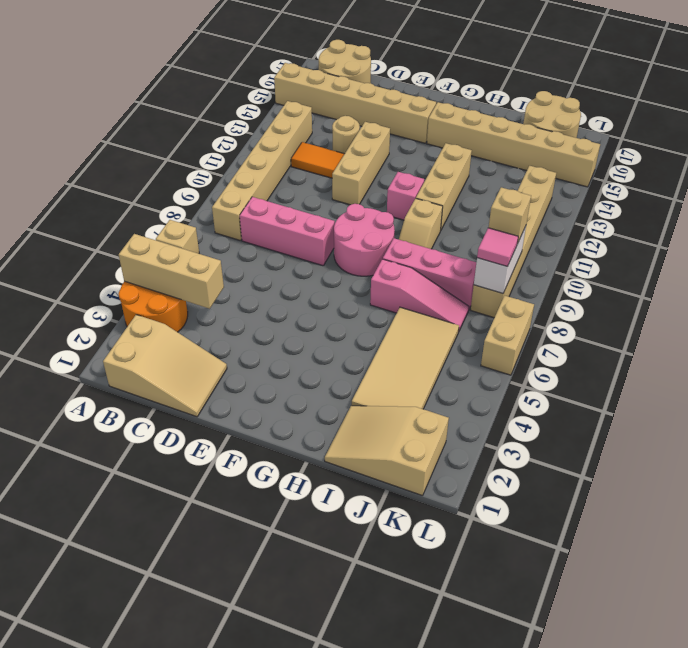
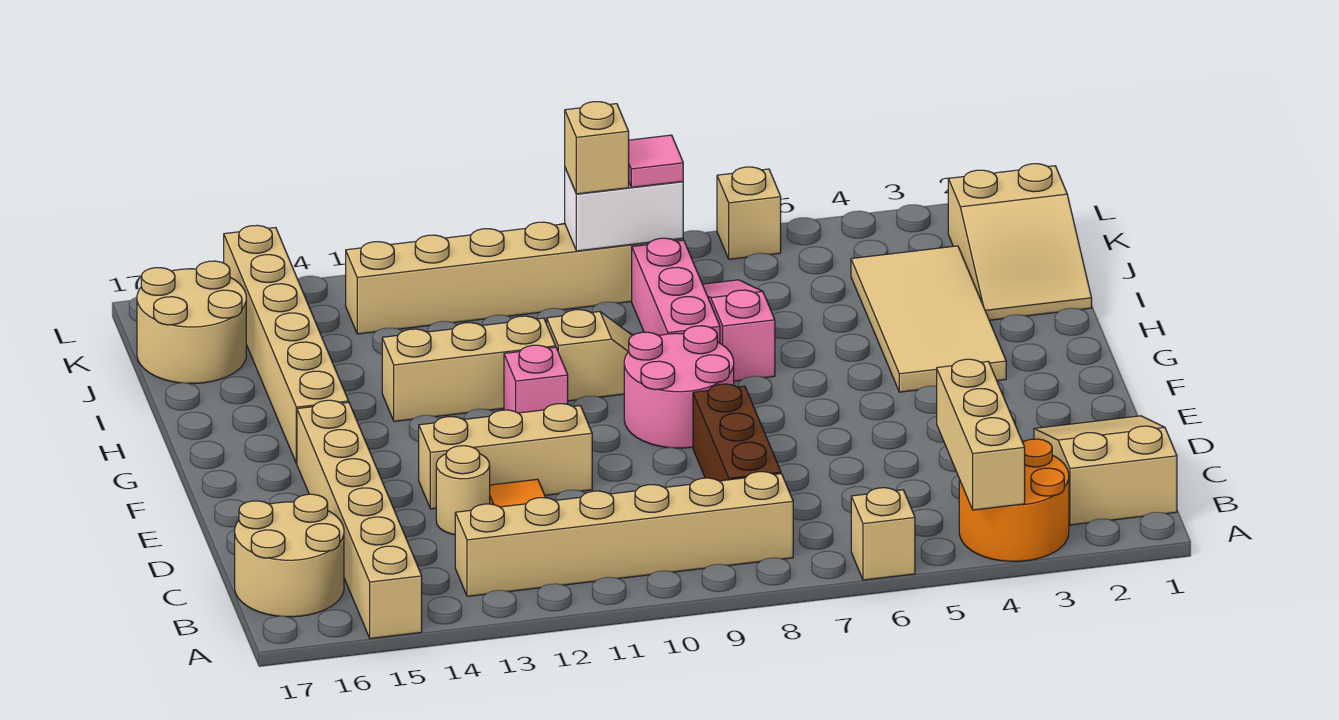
pink 1x3 brick [240,197,335,266] -> brown 1x3 brick [693,384,781,481]
tan 2x4 tile [352,307,459,409] -> tan 2x4 tile turned to [851,246,1006,392]
tan 1x2 brick [481,296,534,375] -> tan 1x1 brick [717,167,781,259]

